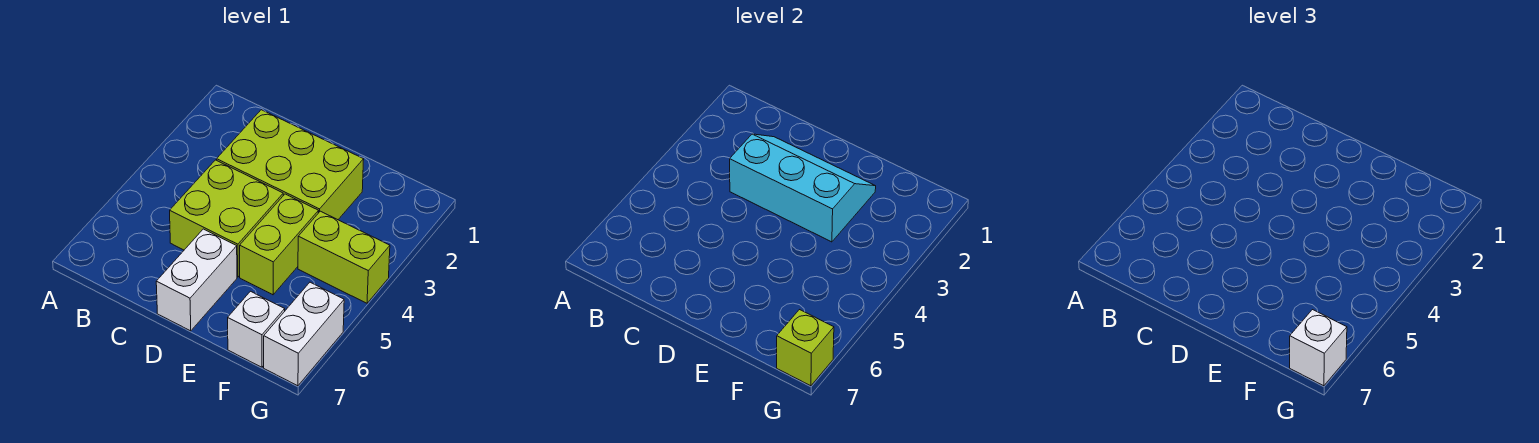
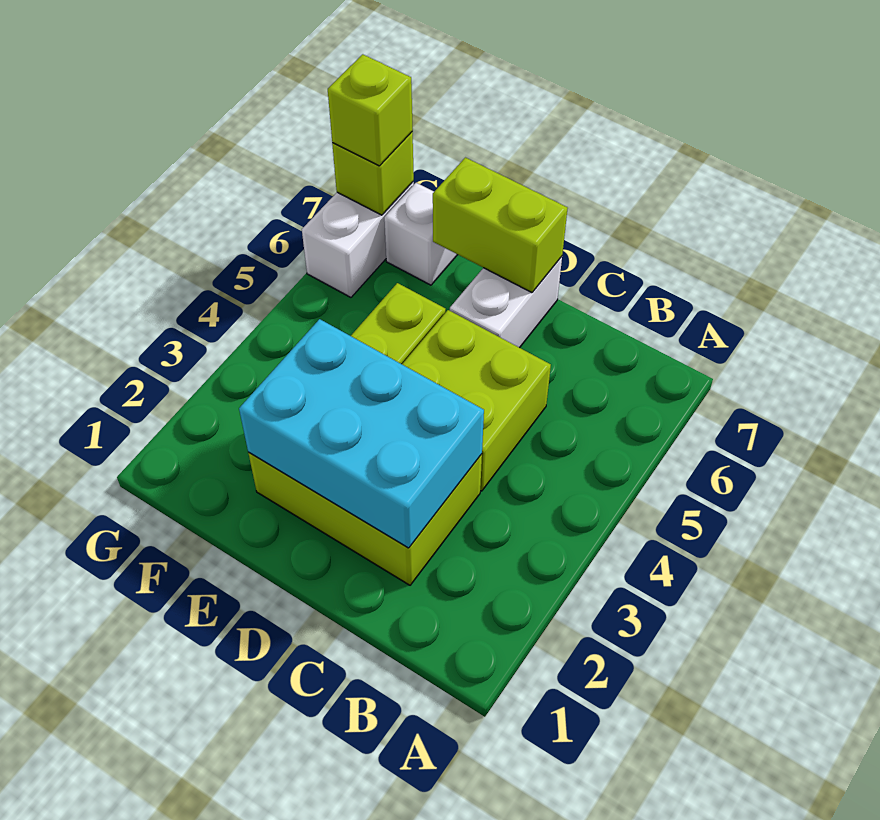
cyan 2x3 slope [730,134,876,242] -> cyan 2x3 brick [239,319,484,548]
lime 1x2 brick [298,211,390,303] -> lime 1x2 brick moved to [433,158,568,293]
white 1x1 brick [1290,310,1347,386] -> lime 1x1 brick [328,54,413,166]

